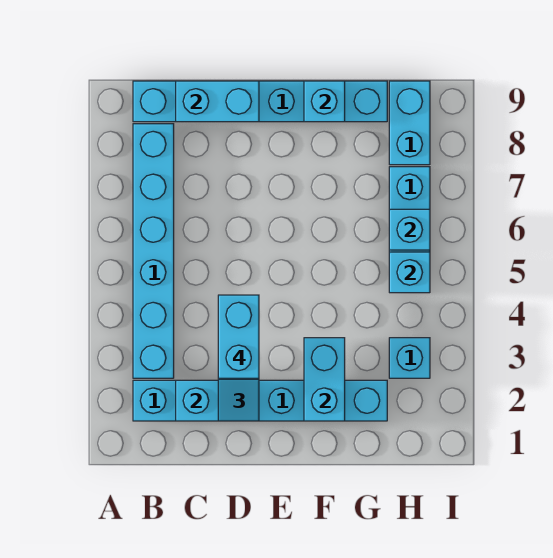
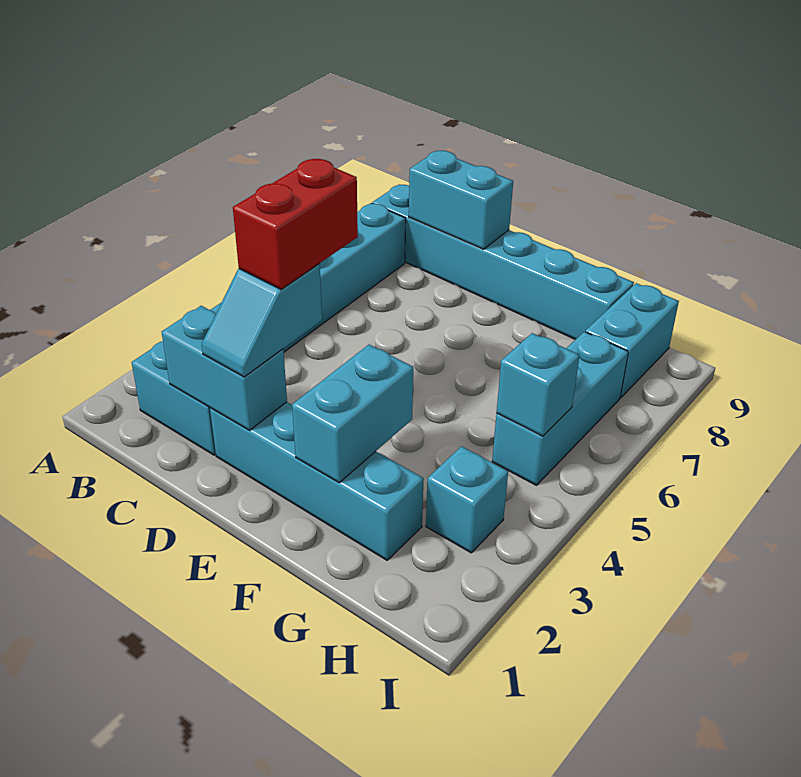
cyan 1x2 brick [218,295,259,378] -> red 1x2 brick [233,159,358,289]
cyan 1x1 brick [304,81,345,122] -> none
cyan 1x1 brick [389,209,430,250] -> none

